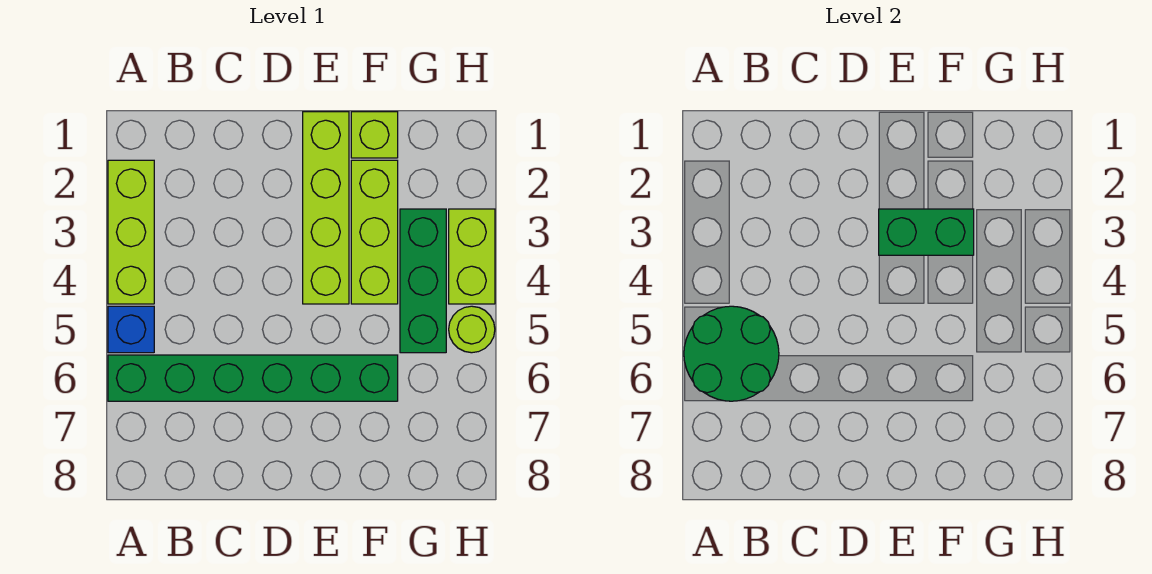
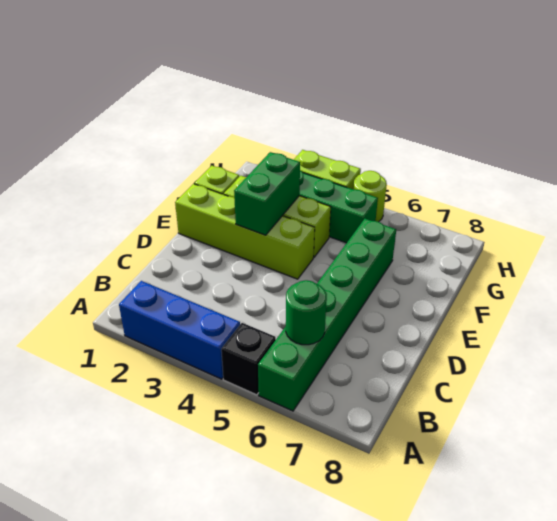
lime 1x3 brick [108,160,154,304] -> blue 1x3 brick [119,281,240,379]
blue 1x1 brick [108,306,154,353] -> black 1x1 brick [221,323,276,395]
green 2x2 round brick [684,306,779,401] -> green 1x1 round brick [286,280,327,345]

